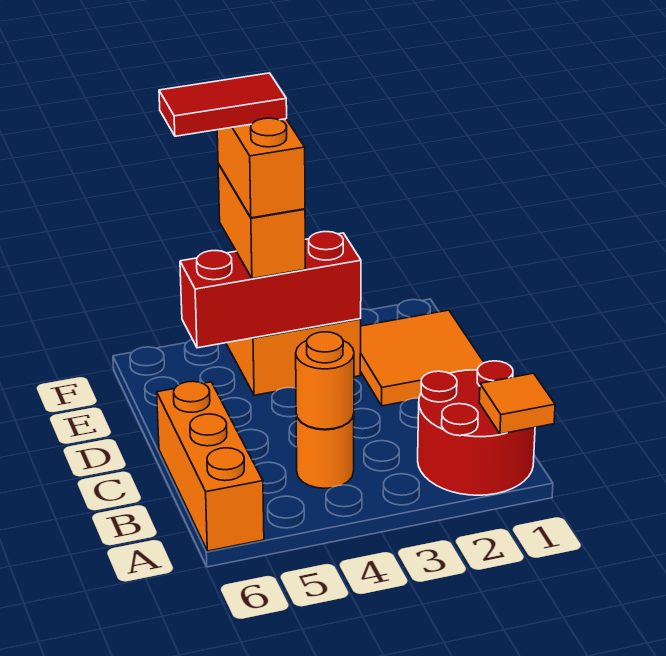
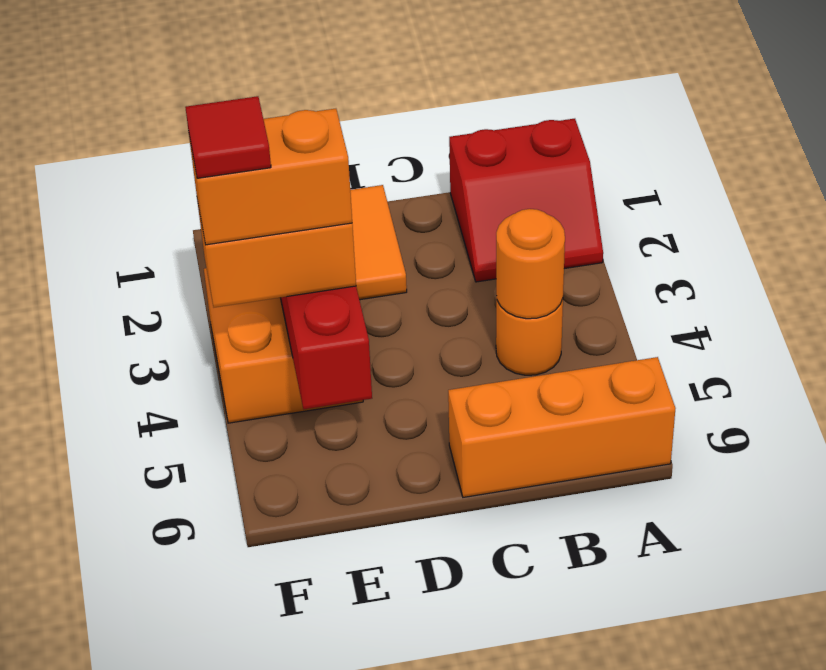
red 2x2 round brick [418,361,535,495] -> red 2x2 slope [449,119,603,282]
orange 1x1 tile [479,373,555,434] -> none
red 1x2 tile [159,73,287,136] -> red 1x1 tile [185,96,271,178]

